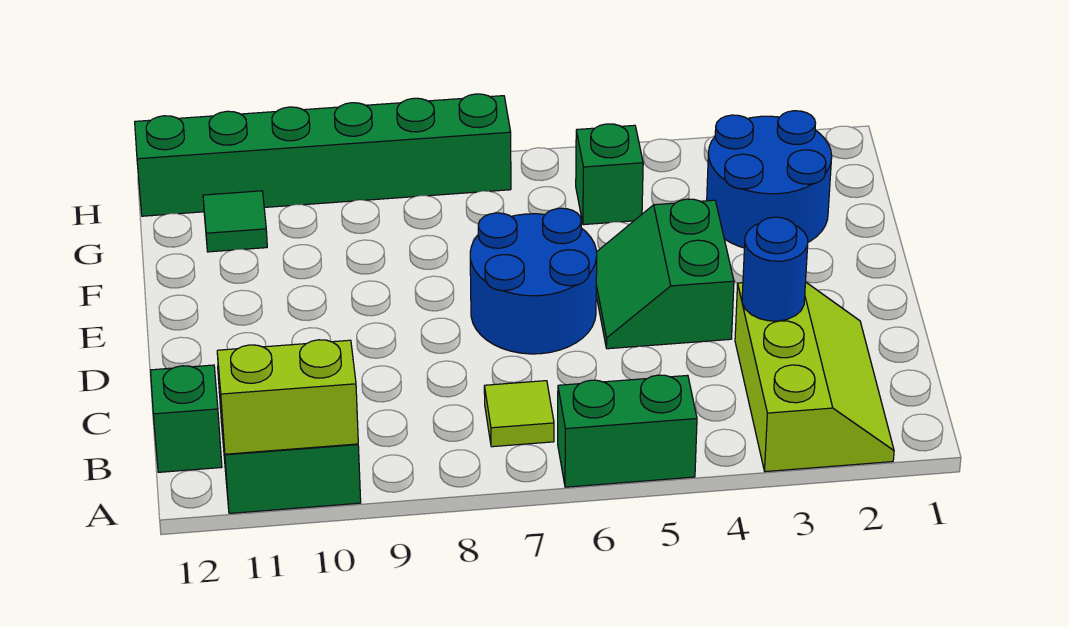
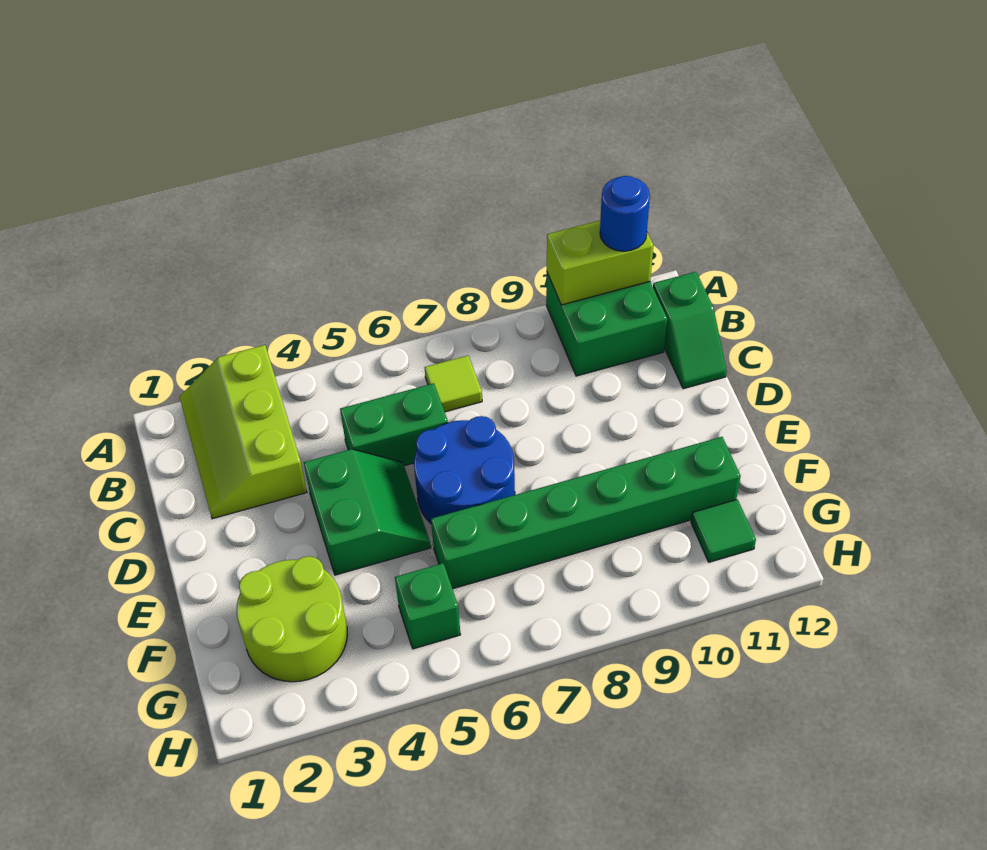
green 1x2 brick [558,375,697,487] -> green 1x2 brick moved to [340,383,448,466]
blue 1x1 round brick [742,217,808,321] -> blue 1x1 round brick moved to [600,176,650,251]
blue 2x2 round brick [707,111,832,248] -> lime 2x2 round brick [237,556,347,682]
green 1x6 brick [135,94,511,216] -> green 1x6 brick moved to [431,437,741,589]

